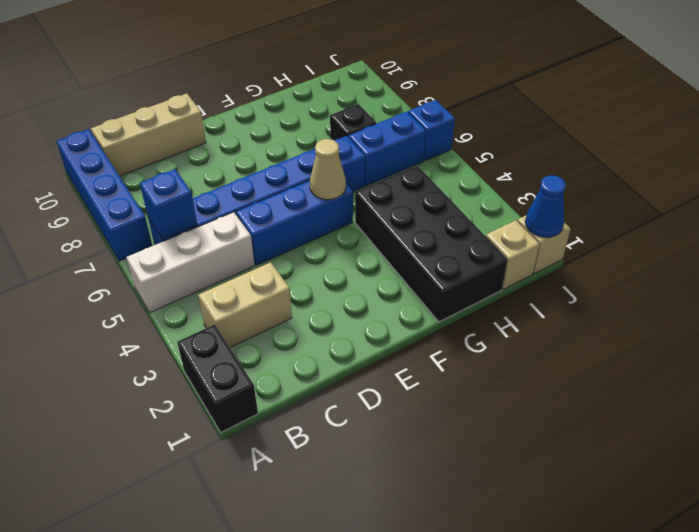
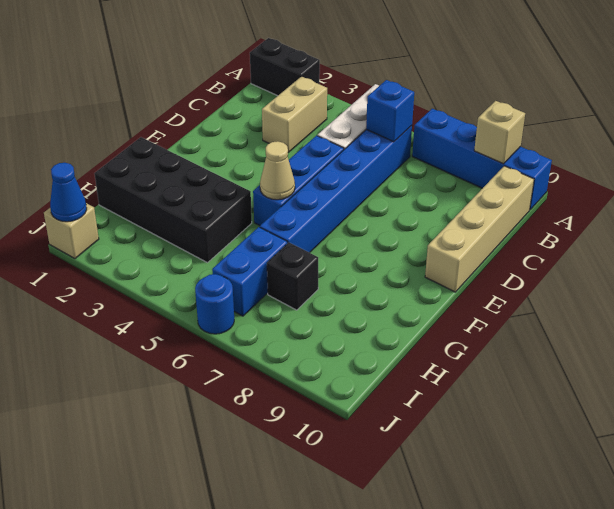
tan 1x3 brick [91,94,206,176] -> tan 1x4 brick [425,166,534,292]
tan 1x1 brick [486,220,540,289] -> tan 1x1 brick moved to [474,101,525,164]
blue 1x1 brick [408,100,455,161] -> blue 1x1 round brick [195,274,234,334]

